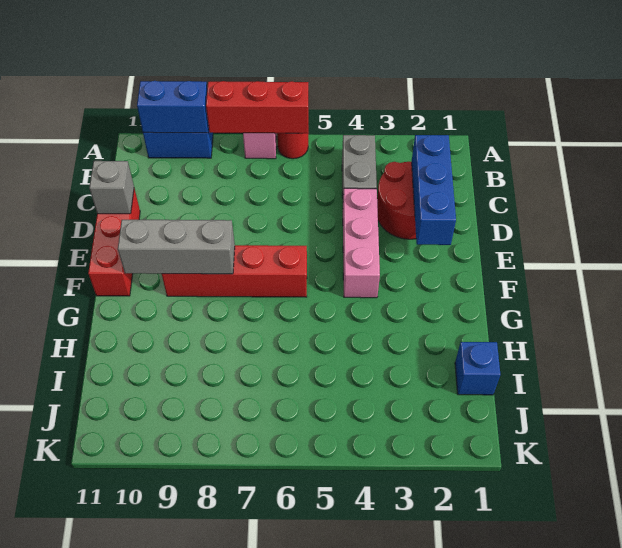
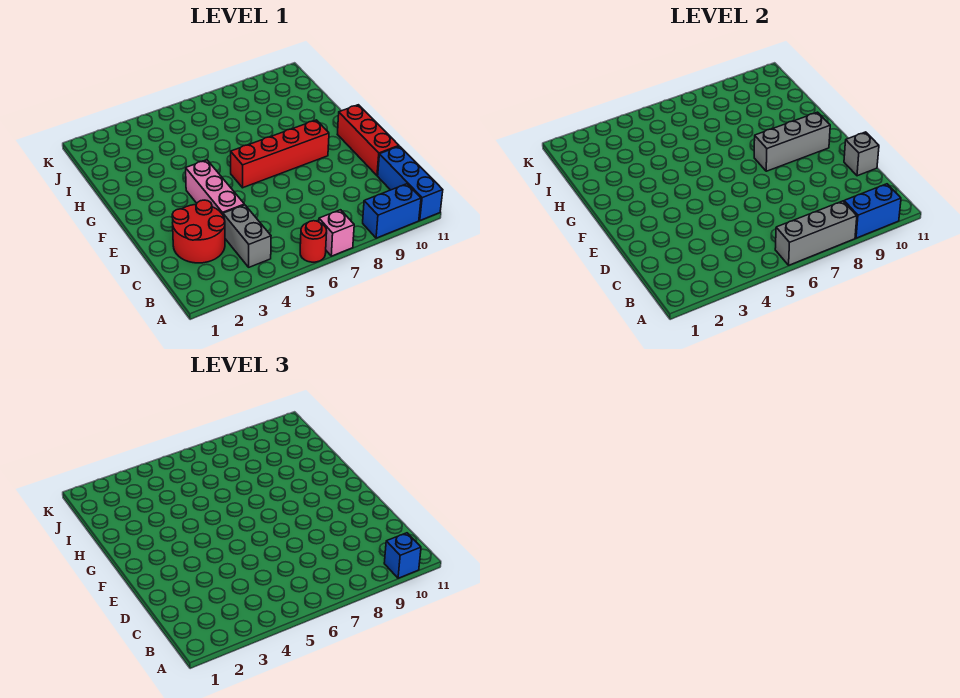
red 1x3 brick [206,81,308,133] -> grey 1x3 brick [775,201,857,265]
blue 1x3 brick [412,135,456,245] -> blue 1x3 brick moved to [378,146,443,220]
blue 1x1 brick [455,342,500,395] -> blue 1x1 brick moved to [384,533,421,578]

